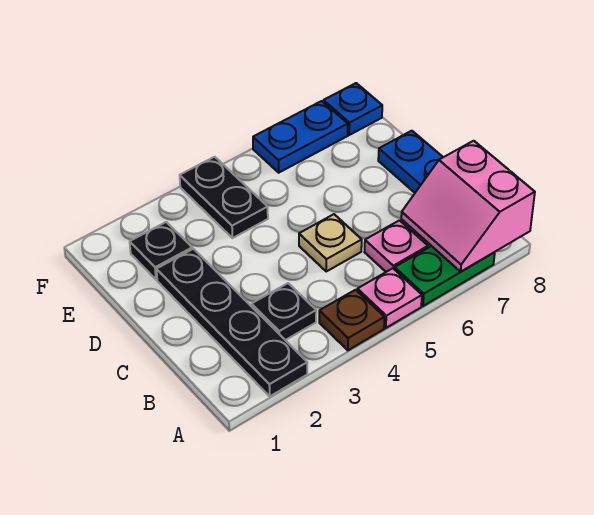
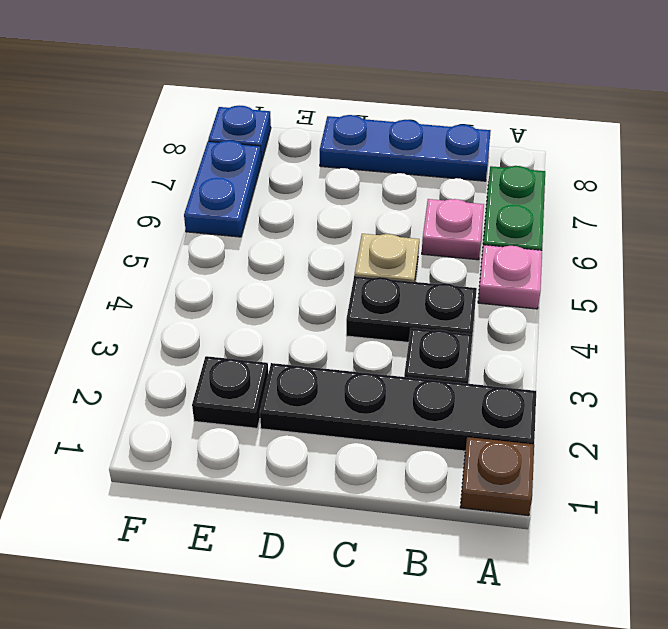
brown 1x1 plate [319,290,385,350] -> brown 1x1 plate moved to [460,437,534,516]
pink 2x2 slope [401,141,535,272] -> none
black 1x2 plate [180,157,268,238] -> black 1x2 plate moved to [346,276,477,342]

